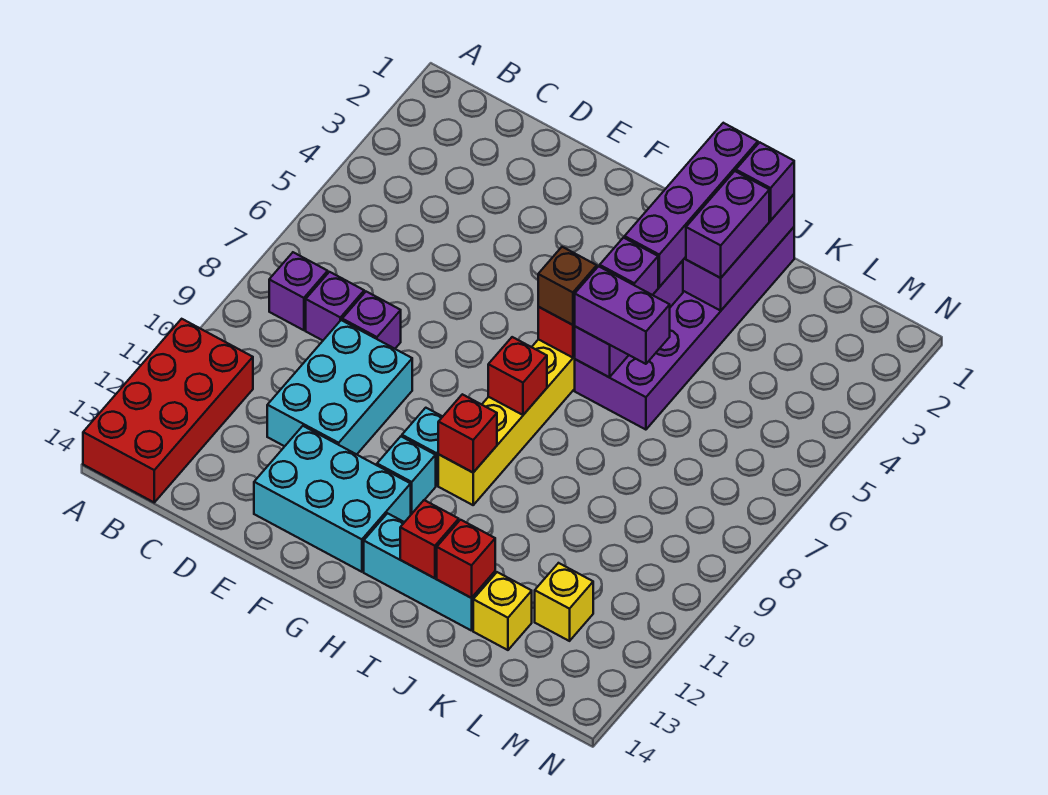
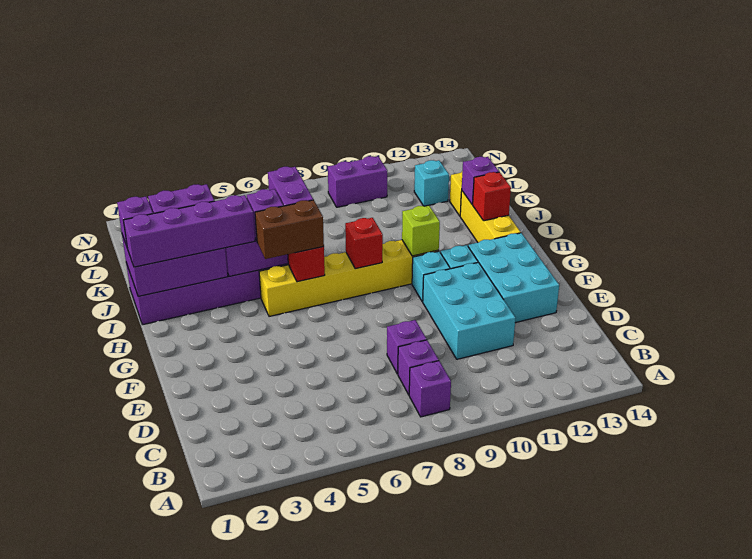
red 2x4 brick [83,319,253,502] -> none
cyan 2x3 brick [267,320,412,454] -> cyan 2x3 brick turned to [423,263,515,359]
brown 1x1 brick [538,247,597,325] -> brown 1x2 brick [255,200,324,259]
red 1x1 brick [438,394,497,472] -> lime 1x1 brick [402,206,440,256]
cyan 1x3 brick [364,513,495,631] -> yellow 1x3 brick [460,191,521,242]
red 1x1 brick [437,520,495,598] -> purple 1x1 brick [462,157,499,205]
yellow 1x1 brick [535,563,593,641] -> cyan 1x1 brick [414,160,449,206]
none -> purple 1x2 brick [328,156,387,207]

